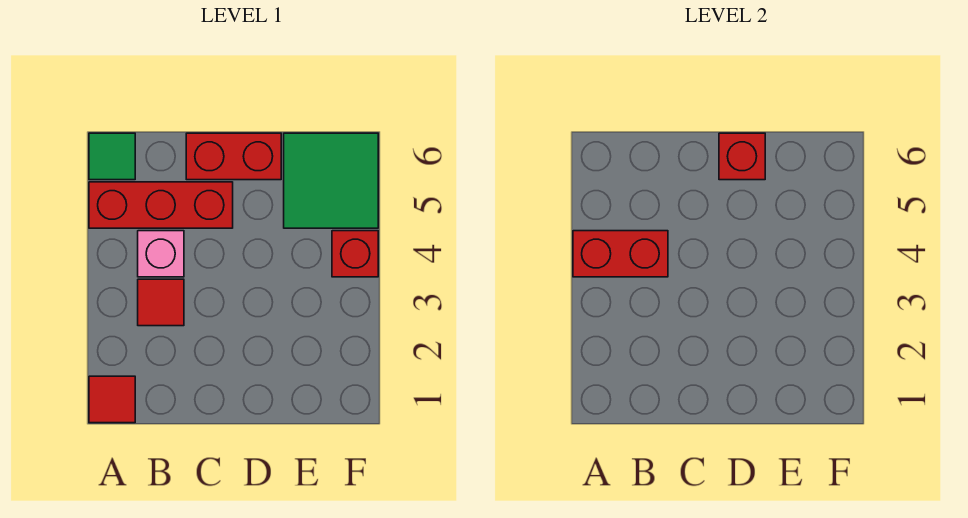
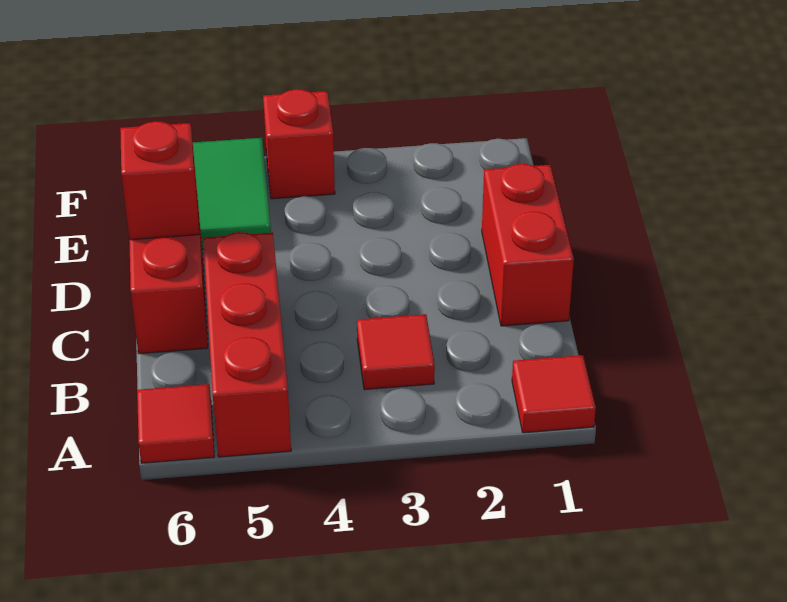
red 1x2 brick [573,231,668,277] -> red 1x2 brick moved to [482,164,574,326]
green 1x1 tile [89,133,135,180] -> red 1x1 tile [137,384,214,463]
pink 1x1 brick [138,231,184,277] -> none

